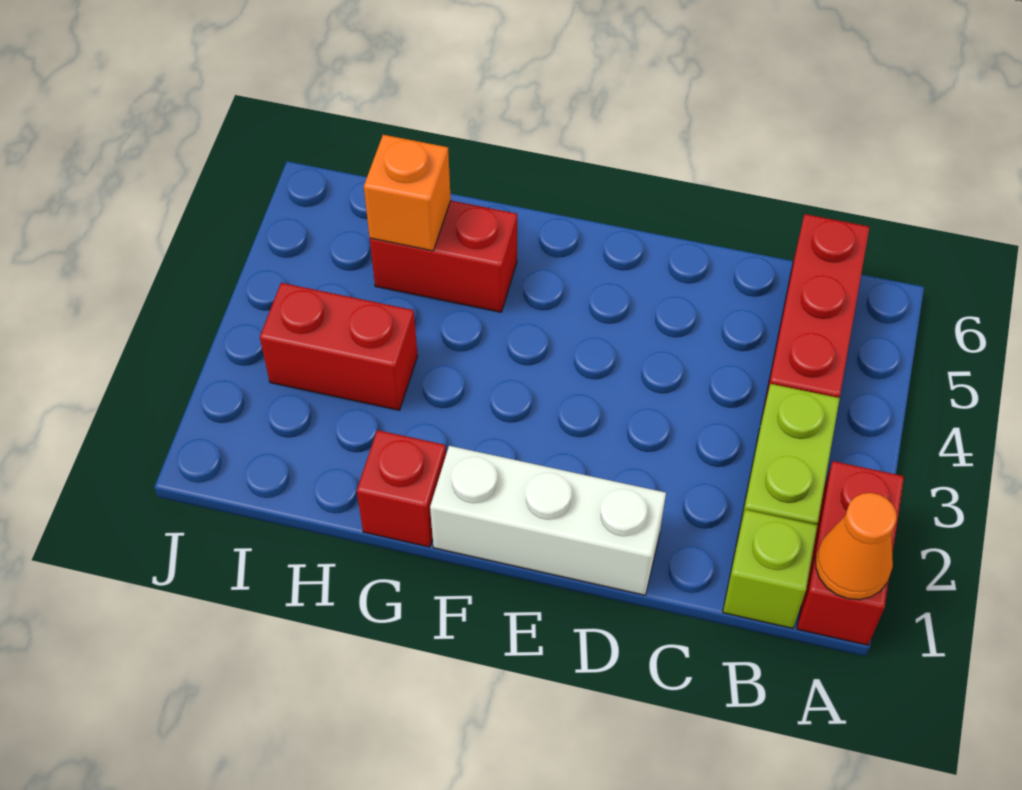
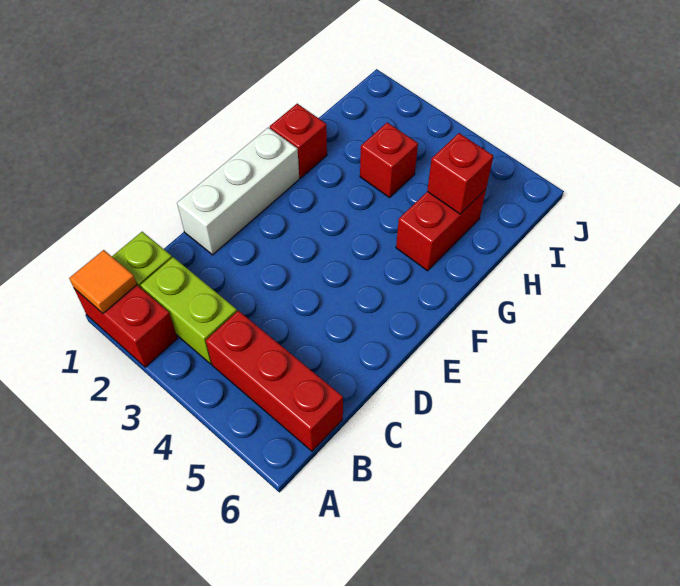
orange 1x1 cone [816,493,897,600] -> orange 1x1 tile [69,250,137,313]
red 1x2 brick [260,283,418,410] -> red 1x1 brick [360,123,418,198]
orange 1x1 brick [364,135,451,251] -> red 1x1 brick [427,133,493,214]

